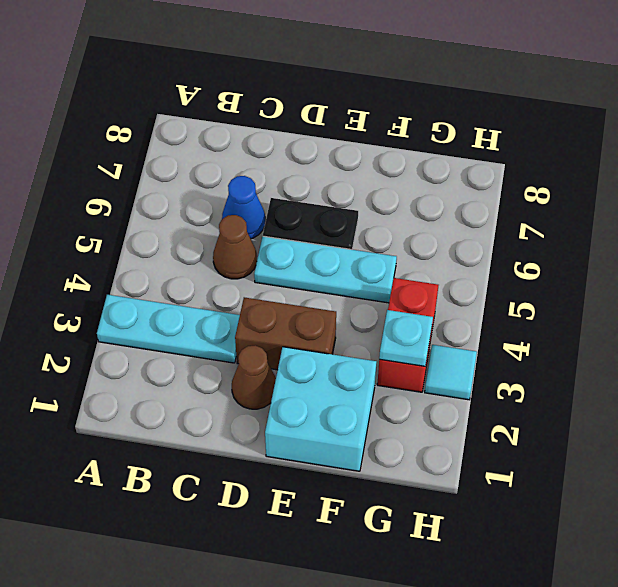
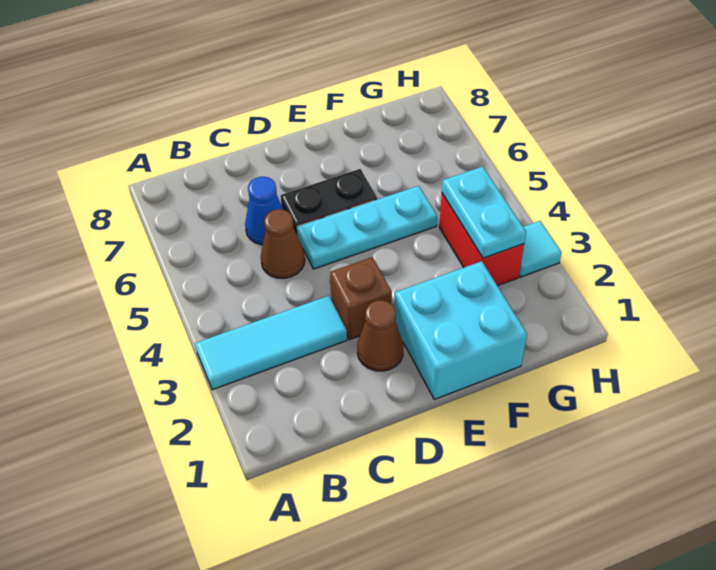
cyan 1x3 plate [97,295,240,363] -> cyan 1x3 tile [195,296,347,390]
brown 1x2 brick [235,297,336,370] -> brown 1x1 brick [330,257,392,340]
cyan 1x1 plate [379,310,433,366] -> cyan 1x2 plate [442,167,526,258]

